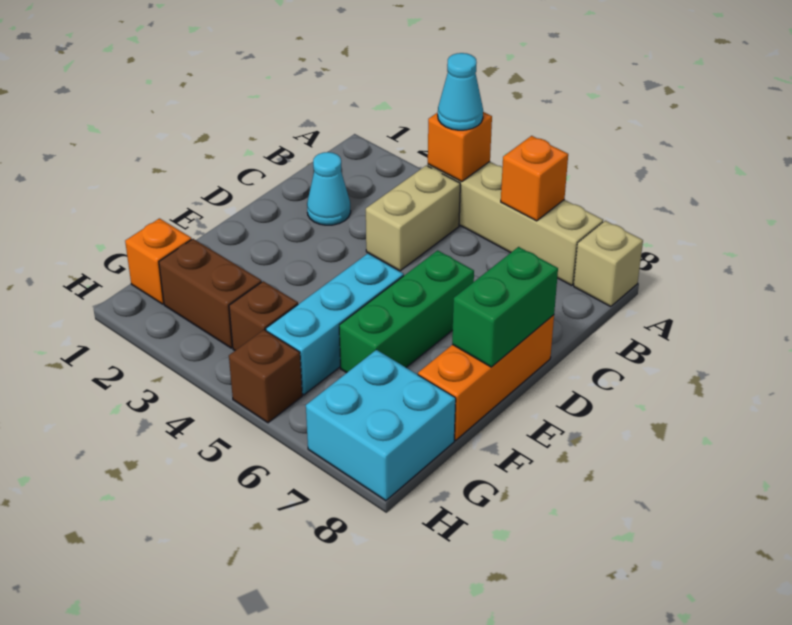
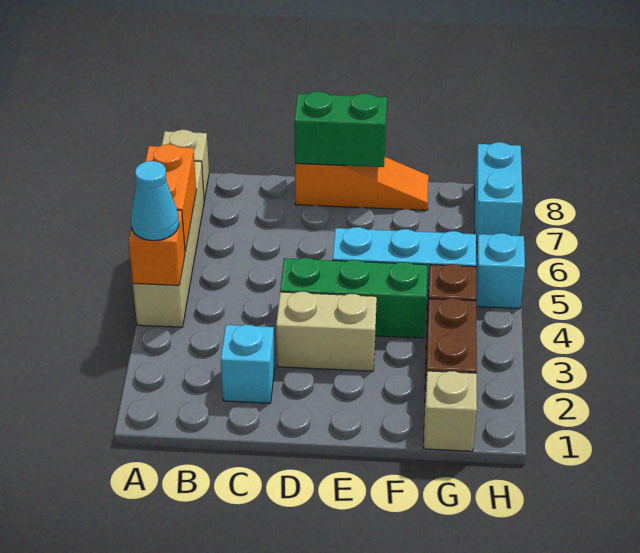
orange 1x1 brick [501,136,568,221] -> orange 1x2 brick [145,144,196,251]
tan 1x2 brick [366,165,460,271] -> tan 1x2 brick moved to [276,292,377,371]
cyan 1x1 cone [307,152,351,225] -> cyan 1x1 brick [221,325,275,403]
green 1x3 brick [339,250,474,373] -> green 1x3 brick moved to [280,258,427,338]
orange 1x3 brick [418,315,554,440] -> orange 1x3 slope [295,157,429,210]
orange 1x1 brick [125,218,192,304] -> tan 1x1 brick [424,371,477,451]
cyan 2x2 brick [306,350,456,501] -> cyan 1x2 brick [474,142,523,243]
brown 1x1 brick [229,330,302,423] -> cyan 1x1 brick [476,233,525,309]

